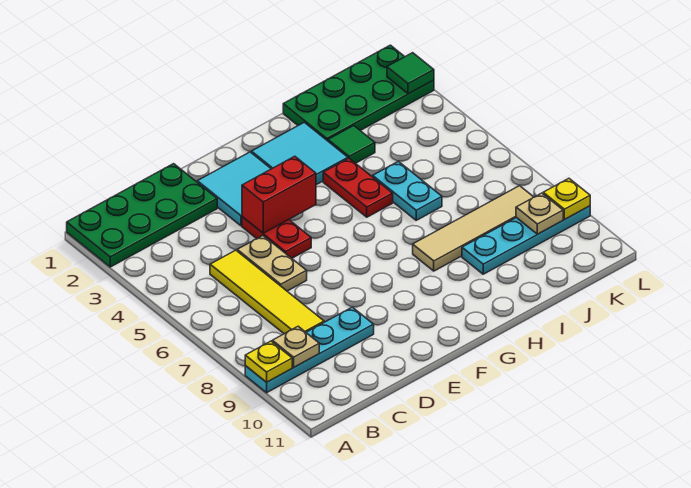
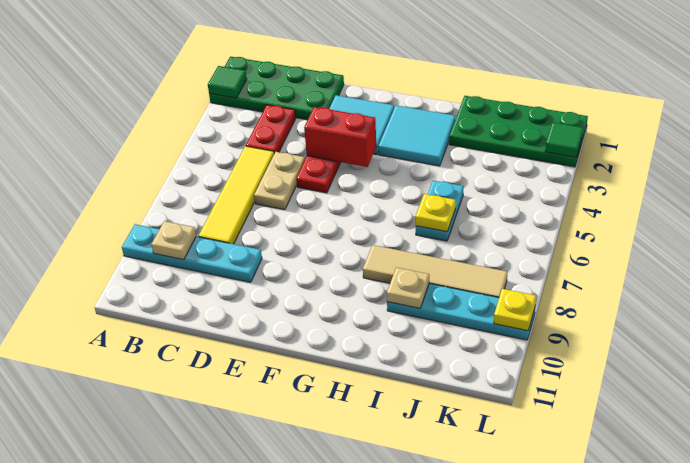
yellow 1x1 plate [245,341,292,382] -> yellow 1x1 plate moved to [415,194,456,232]
red 1x2 plate [323,158,393,217] -> red 1x2 plate moved to [246,105,296,153]
green 1x1 tile [328,126,375,163] -> green 1x1 tile moved to [208,66,247,98]
tan 1x1 plate [516,193,563,234] -> tan 1x1 plate moved to [387,267,429,308]

